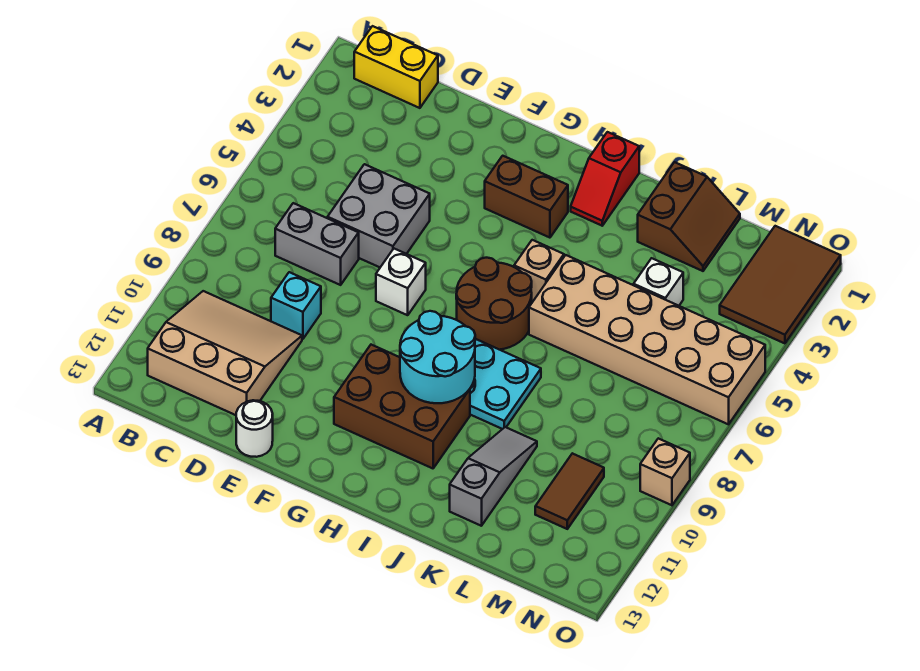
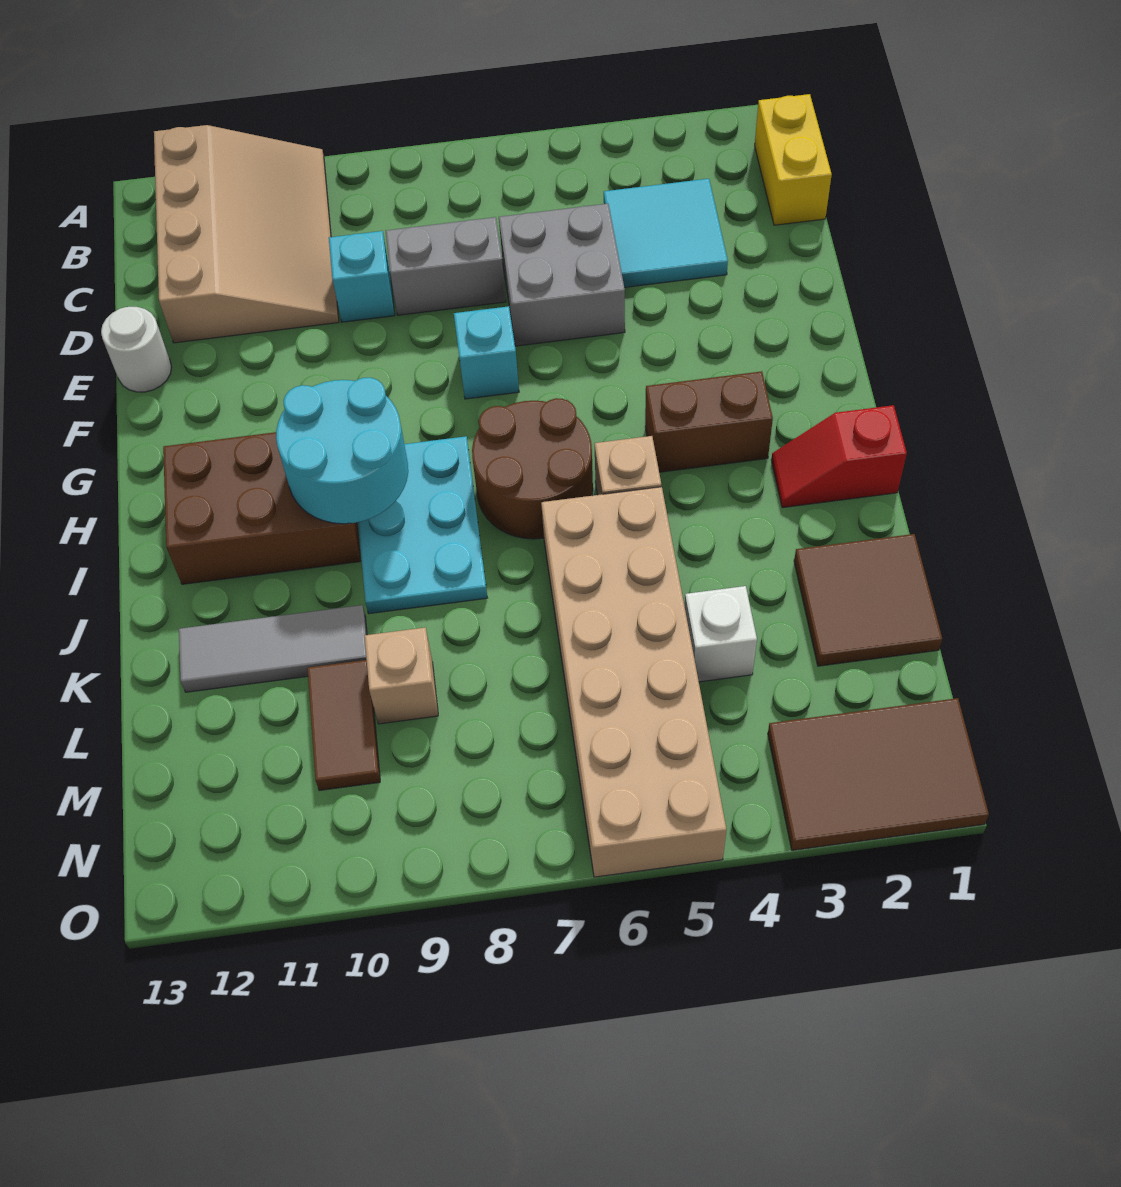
tan 3x3 slope [148,291,302,415] -> tan 3x4 slope [154,125,339,343]
none -> cyan 2x2 tile [604,179,728,287]
grey 1x2 brick [275,203,359,285] -> grey 1x2 brick turned to [386,217,506,315]
white 1x1 brick [376,249,426,315] -> cyan 1x1 brick [454,306,519,399]
brown 1x2 brick [485,156,568,238] -> brown 1x2 brick turned to [645,371,773,472]
brown 2x3 brick [334,345,470,468] -> brown 2x3 brick turned to [163,432,360,584]
brown 2x2 slope [638,162,740,271] -> brown 2x2 tile [794,534,942,666]
grey 1x3 slope [450,427,537,526] -> grey 1x3 tile [179,605,367,692]
brown 1x2 tile [535,453,604,529] -> brown 1x2 tile turned to [307,660,380,790]
tan 1x1 brick [640,438,690,505] -> tan 1x1 brick moved to [364,627,438,724]

